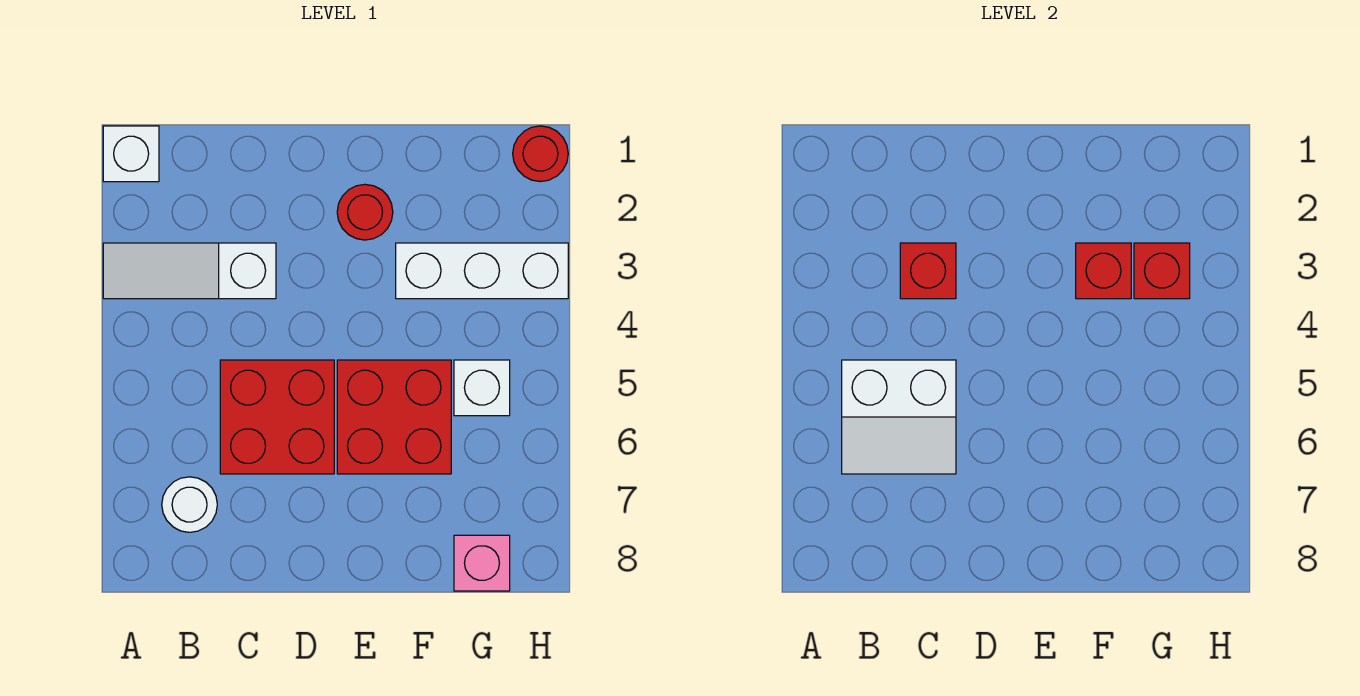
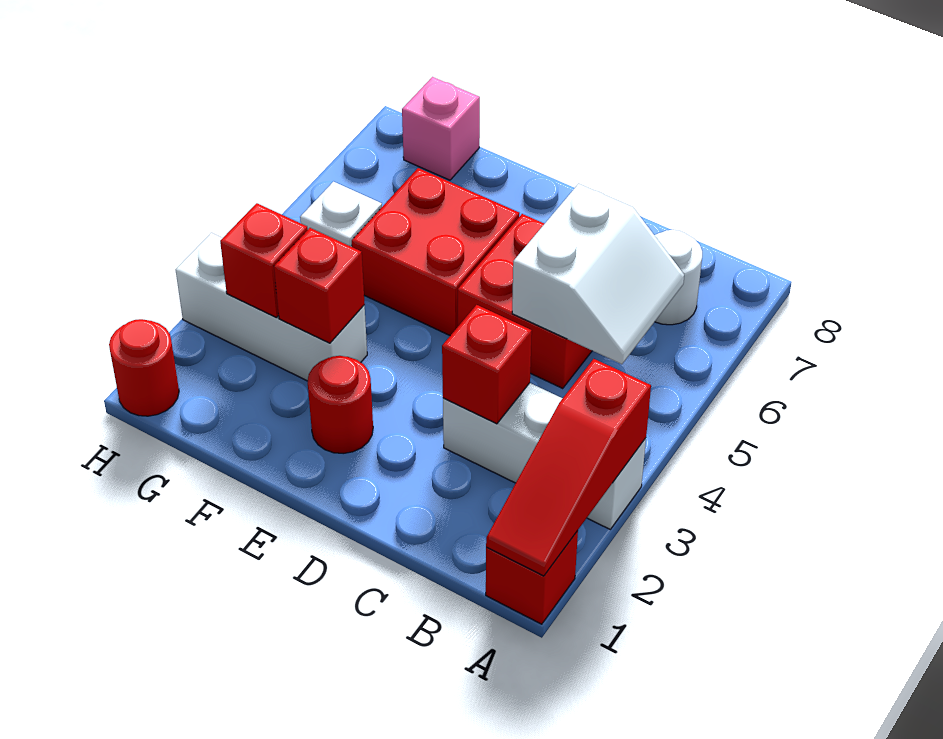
white 1x1 brick [103,126,159,182] -> red 1x1 brick [486,531,578,624]
none -> red 1x3 slope [486,359,651,576]
white 1x3 slope [103,243,276,299] -> white 1x3 brick [443,383,646,529]
white 2x2 slope [842,360,956,474] -> white 2x2 slope turned to [512,184,684,364]

